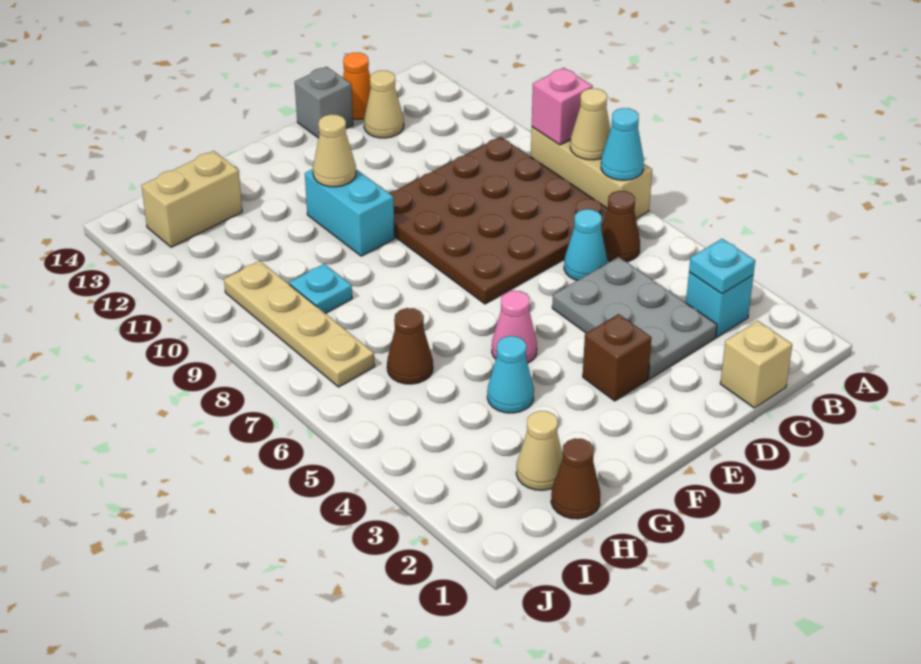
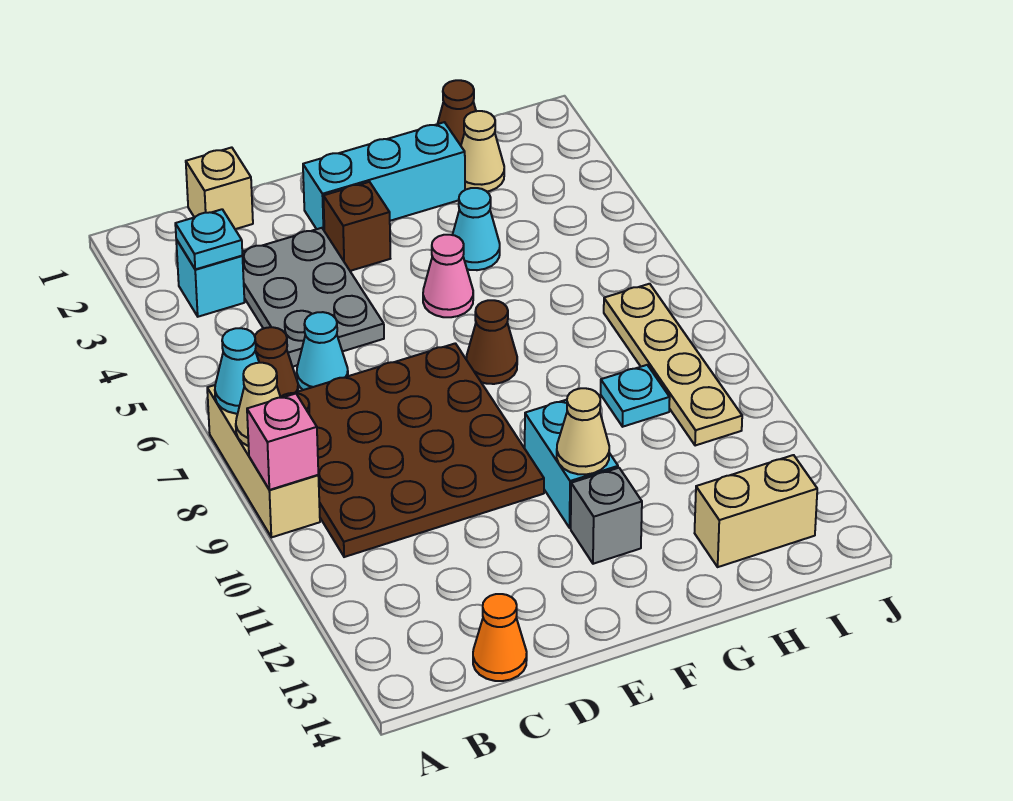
tan 1x1 cone [364,71,404,138] -> none
grey 1x1 brick [295,67,353,138] -> grey 1x1 brick moved to [571,468,642,564]
none -> cyan 1x3 brick [303,122,465,230]
brown 1x1 cone [387,308,433,384] -> brown 1x1 cone moved to [466,300,517,384]

